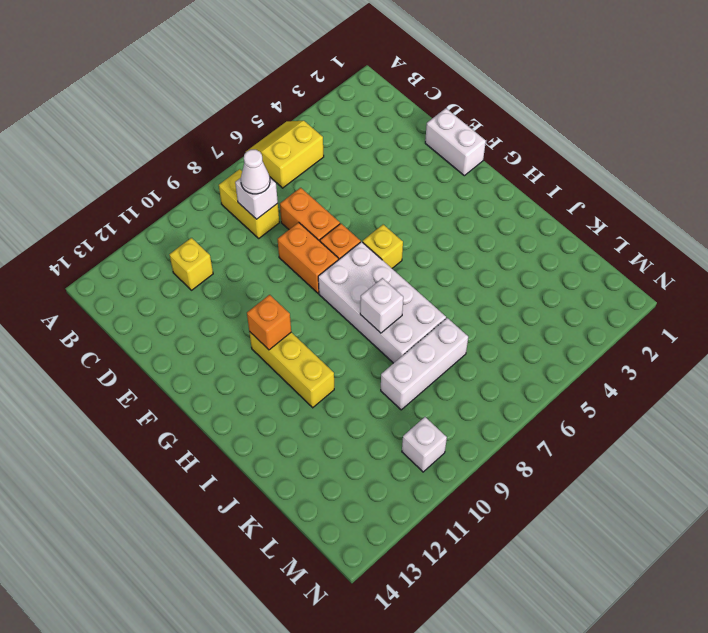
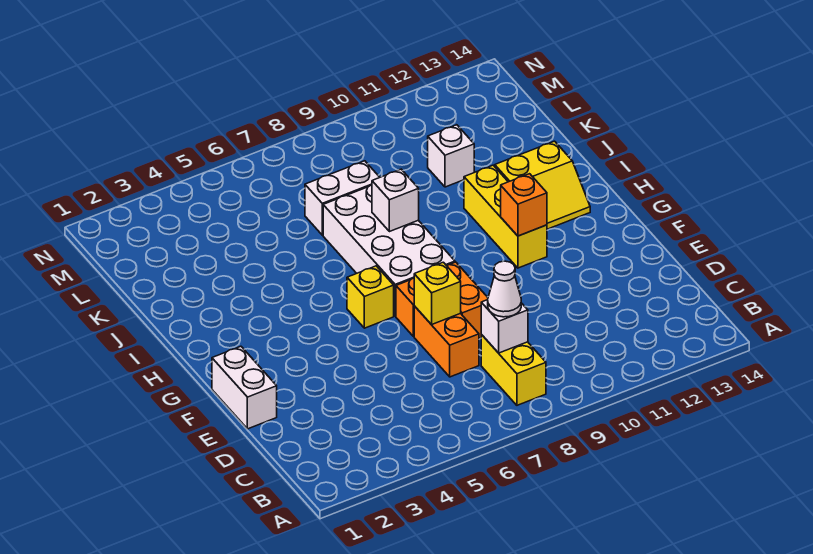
yellow 2x2 slope [246,121,324,188] -> yellow 2x2 slope moved to [495,141,590,229]
yellow 1x1 brick [169,238,213,290] -> yellow 1x1 brick moved to [414,262,461,325]
white 1x3 brick [381,318,468,410] -> white 1x2 brick [305,161,380,235]
white 1x1 brick [402,417,447,472] -> white 1x1 brick moved to [428,125,474,187]

